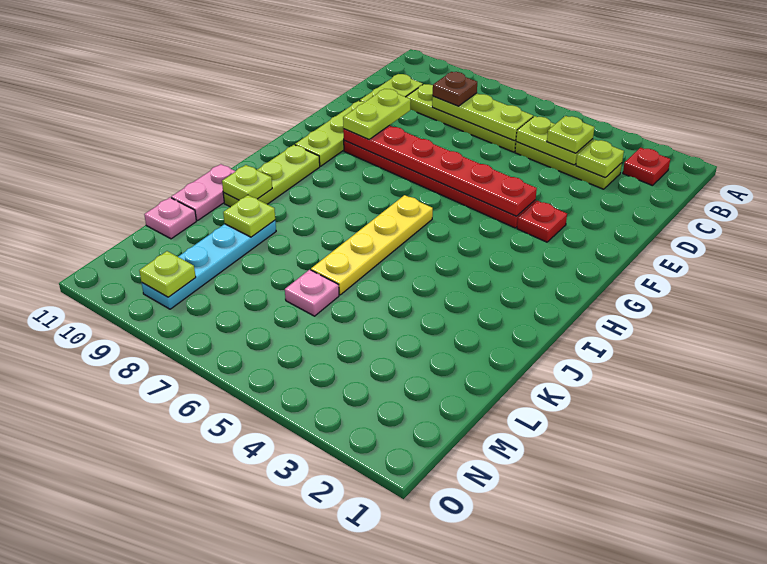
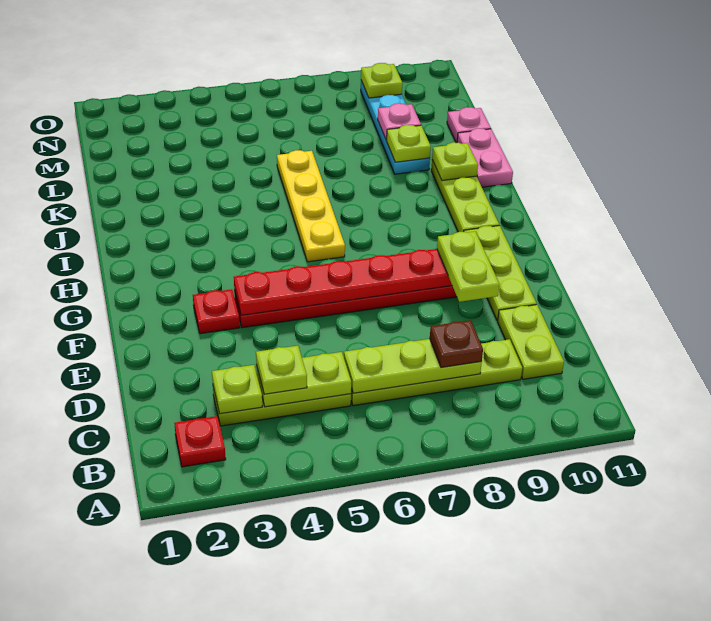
pink 1x1 plate [285,270,339,316] -> pink 1x1 plate moved to [378,103,421,140]

